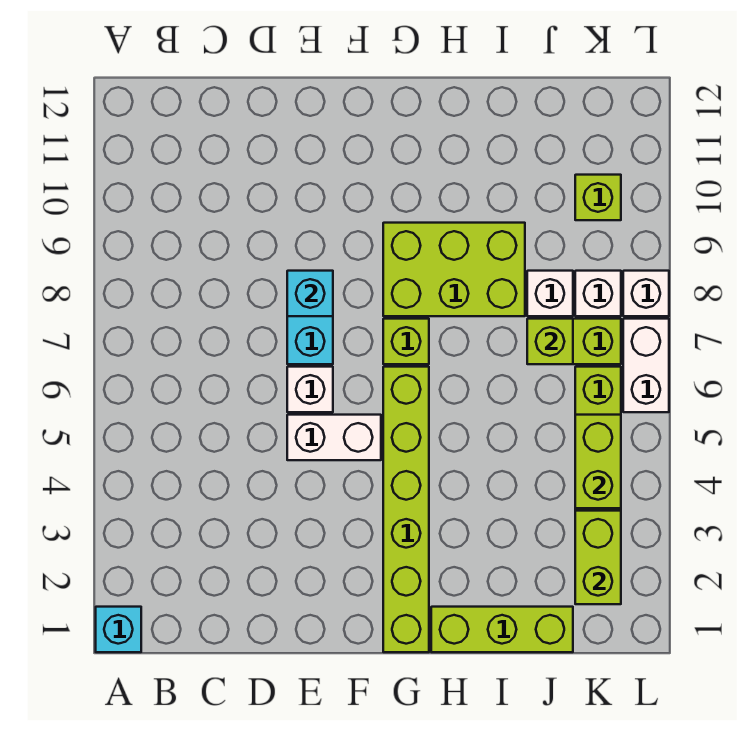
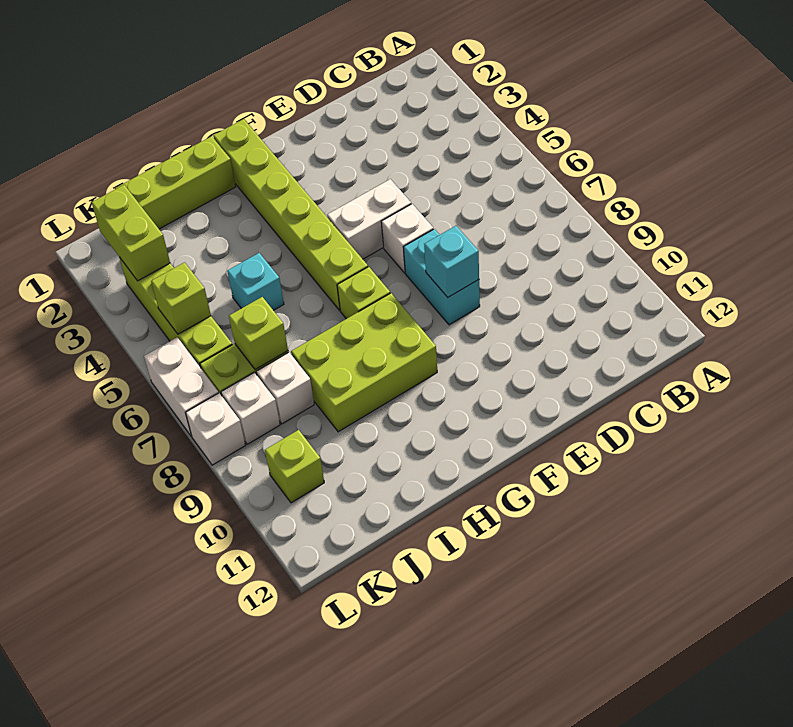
cyan 1x1 brick [96,607,141,652] -> cyan 1x1 brick moved to [227,253,284,310]
lime 1x2 brick [575,415,621,508] -> lime 1x1 brick [151,262,211,334]

